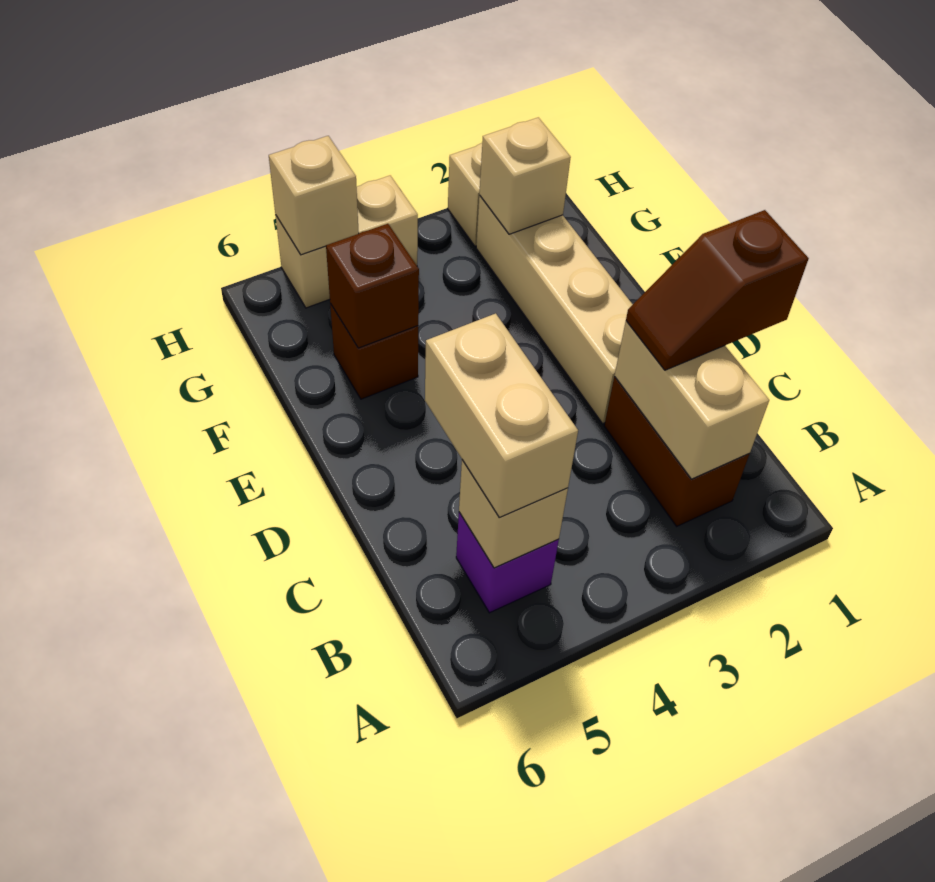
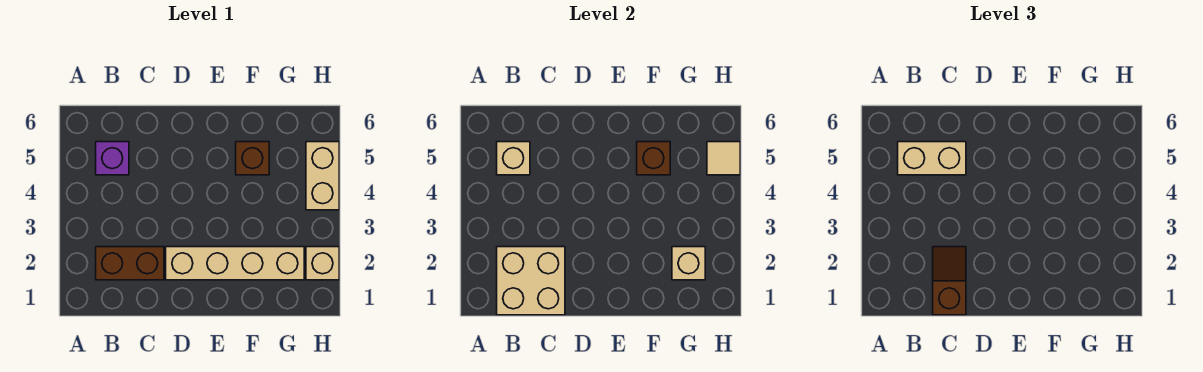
tan 1x2 brick [615,321,769,479] -> tan 2x2 brick [497,247,565,315]
tan 1x1 brick [269,136,359,255] -> tan 1x1 tile [707,142,740,175]

